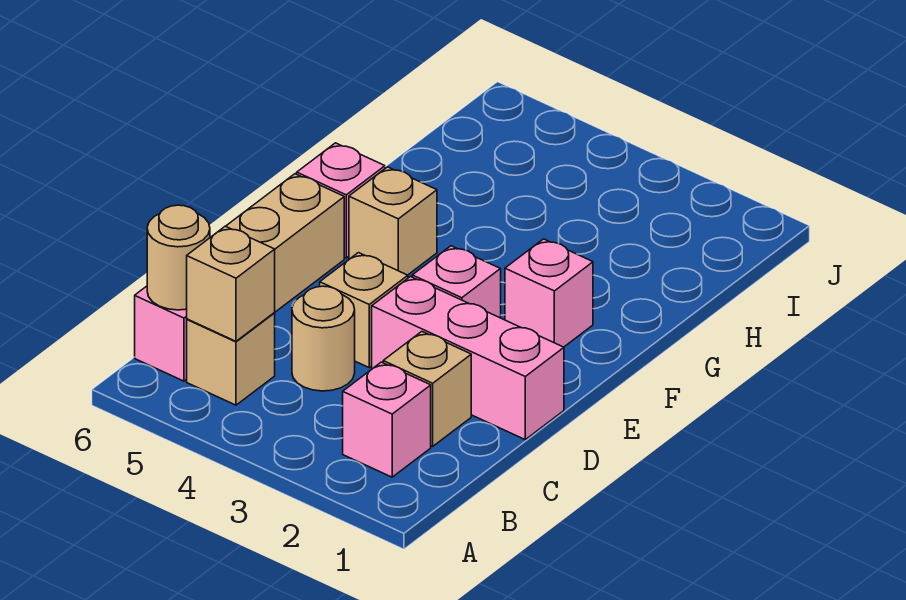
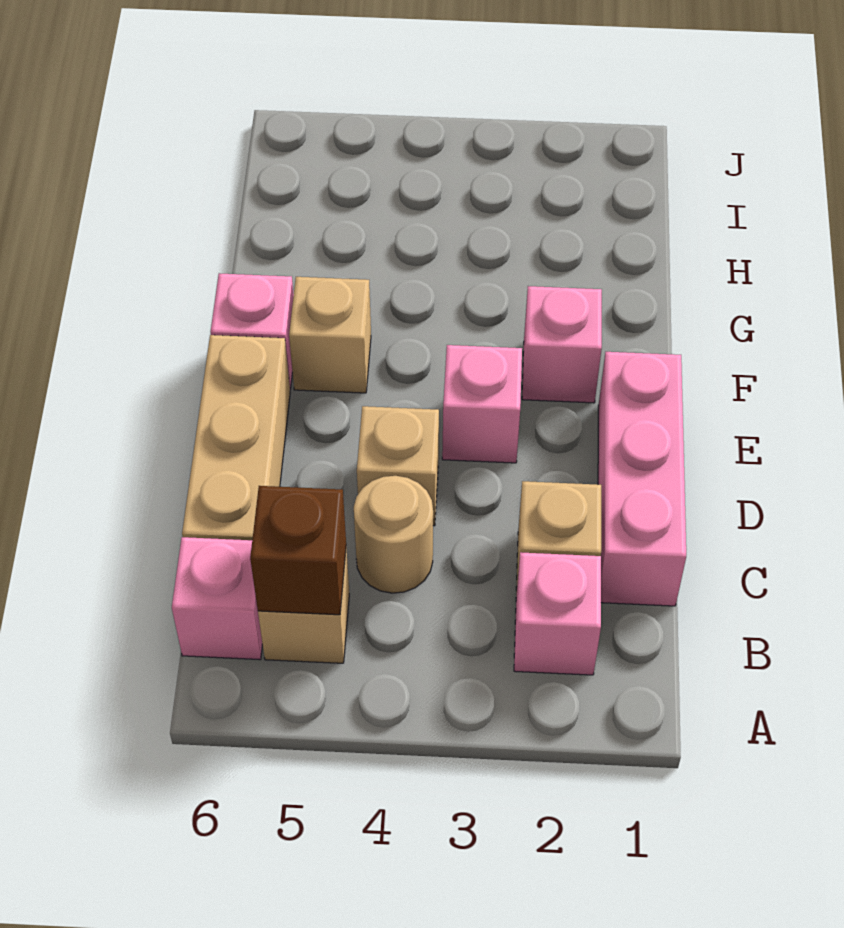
tan 1x1 brick [187,226,275,341] -> brown 1x1 brick [250,486,346,615]
tan 1x1 round brick [147,205,210,310] -> none
pink 1x3 brick [372,277,564,439] -> pink 1x3 brick turned to [598,352,686,606]

